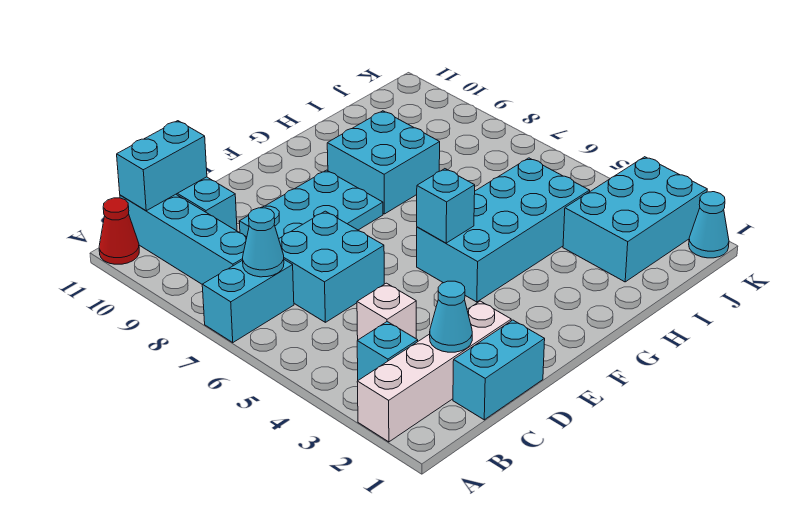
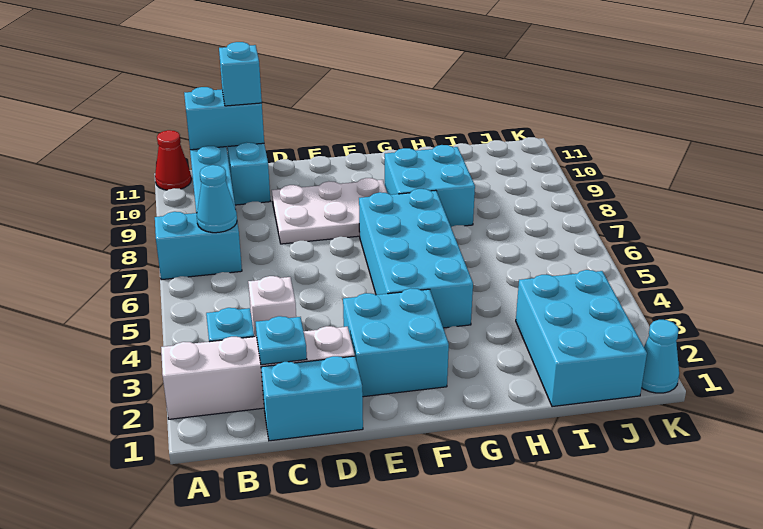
cyan 1x1 cone [430,281,472,352] -> cyan 1x1 plate [256,316,307,365]
cyan 2x2 brick [279,211,384,322] -> cyan 2x2 brick moved to [343,288,449,397]
cyan 2x3 plate [239,170,383,238] -> white 2x3 plate [272,178,387,244]
cyan 2x4 brick [417,158,590,302] -> cyan 2x4 brick turned to [359,189,473,328]
cyan 1x1 brick [417,169,475,243] -> cyan 1x1 brick moved to [219,42,262,106]
cyan 2x3 brick [563,157,707,282] -> cyan 2x3 brick turned to [516,270,647,407]

